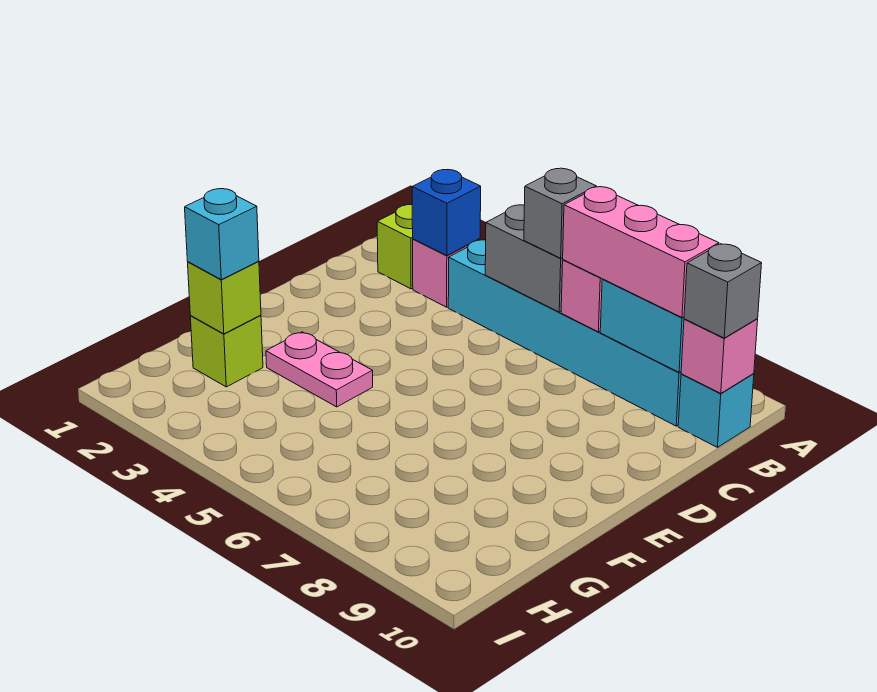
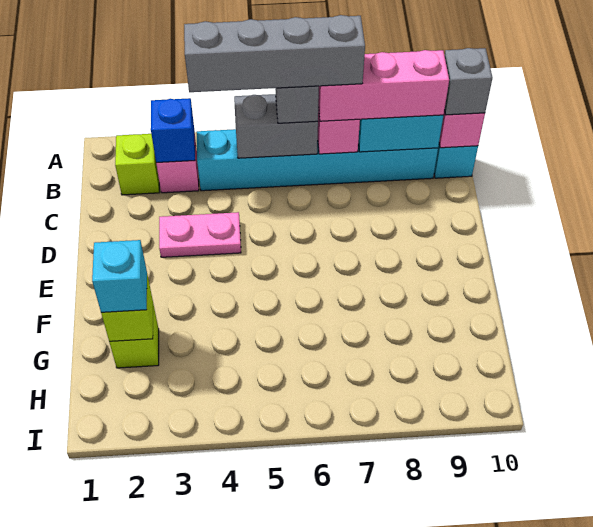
none -> grey 1x4 brick [184,15,365,92]
pink 1x2 plate [266,332,373,407] -> pink 1x2 plate moved to [159,212,241,257]

